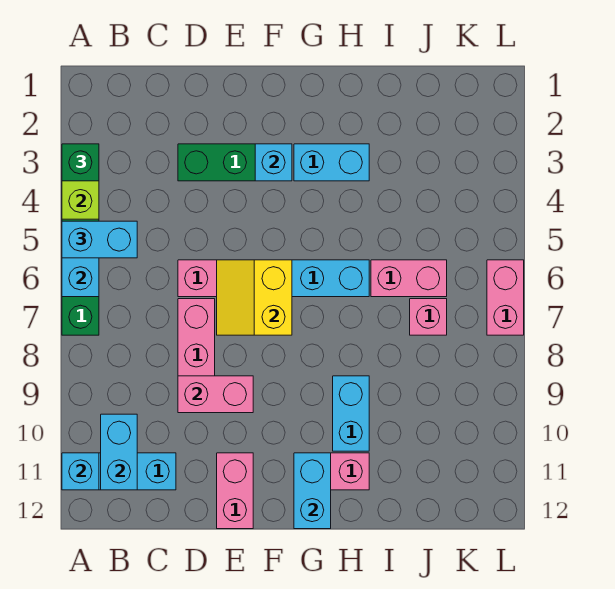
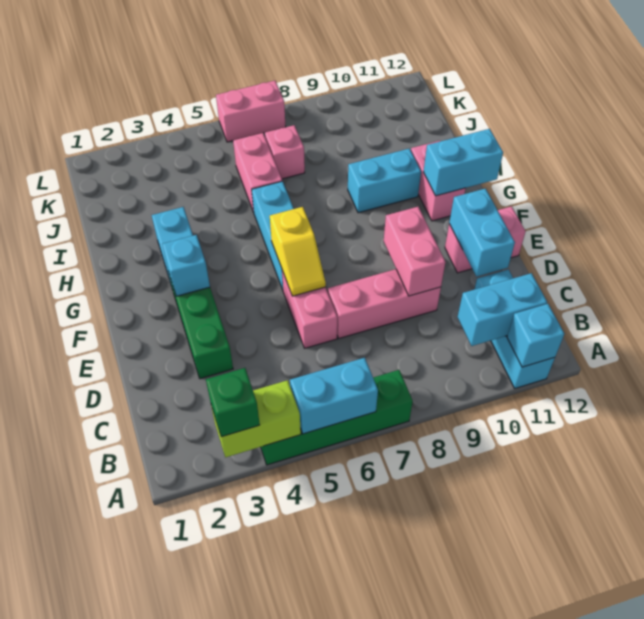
cyan 1x2 brick [62,221,137,258] -> cyan 1x2 brick moved to [449,189,515,277]
yellow 2x2 slope [217,260,292,335] -> yellow 1x2 slope [270,207,326,296]

